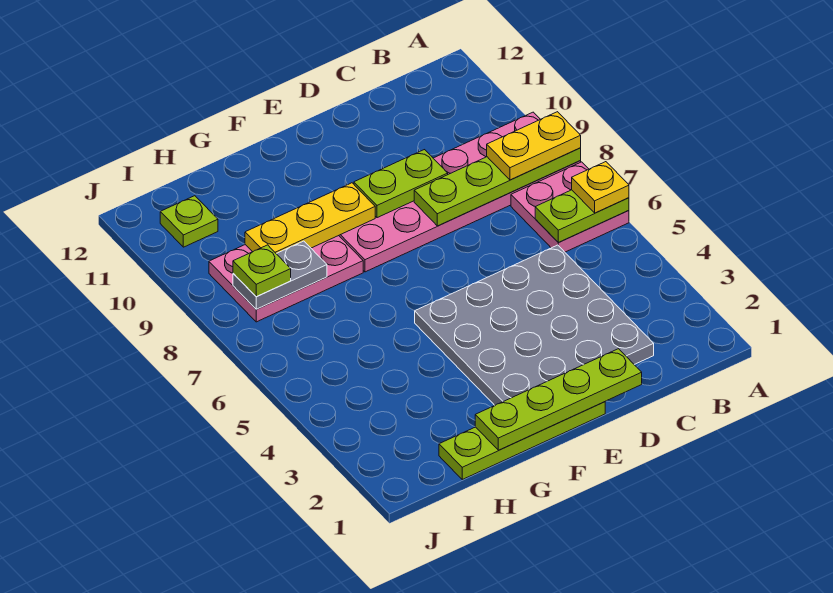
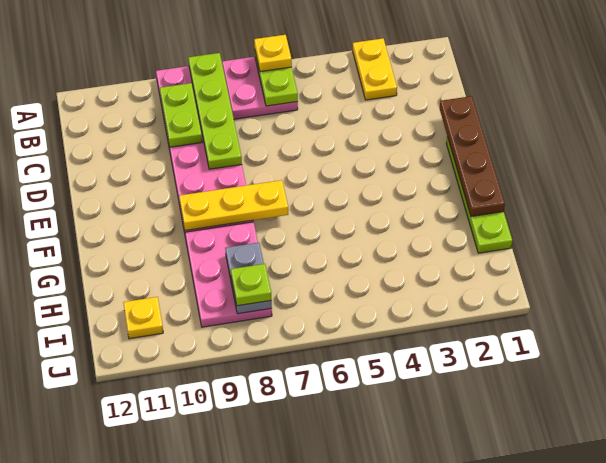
yellow 1x2 plate [487,112,581,180] -> yellow 1x2 plate moved to [353,38,397,100]
grey 4x4 plate [415,245,654,405] -> none
lime 1x4 plate [475,349,642,450] -> brown 1x4 plate [440,96,505,216]
lime 1x2 plate [354,150,448,218] -> lime 1x2 plate moved to [160,83,202,147]
yellow 1x3 plate [245,183,375,254] -> yellow 1x3 plate turned to [179,180,288,231]
lime 1x1 plate [160,196,218,247] -> yellow 1x1 plate [123,297,163,339]

